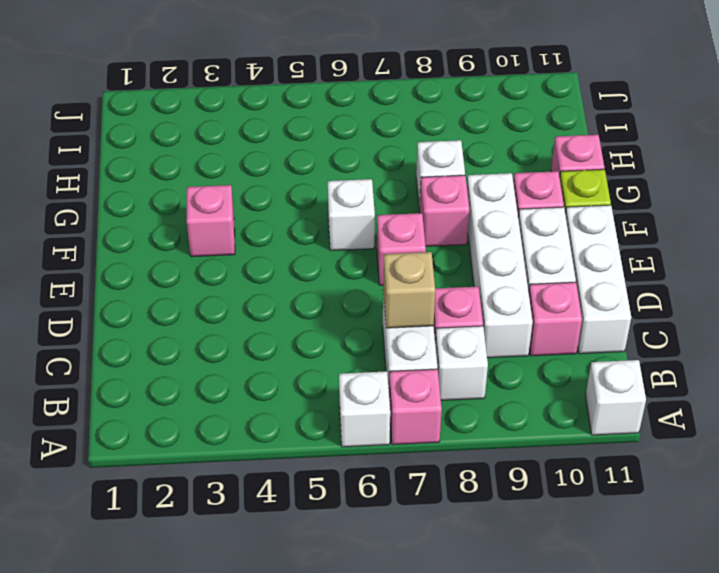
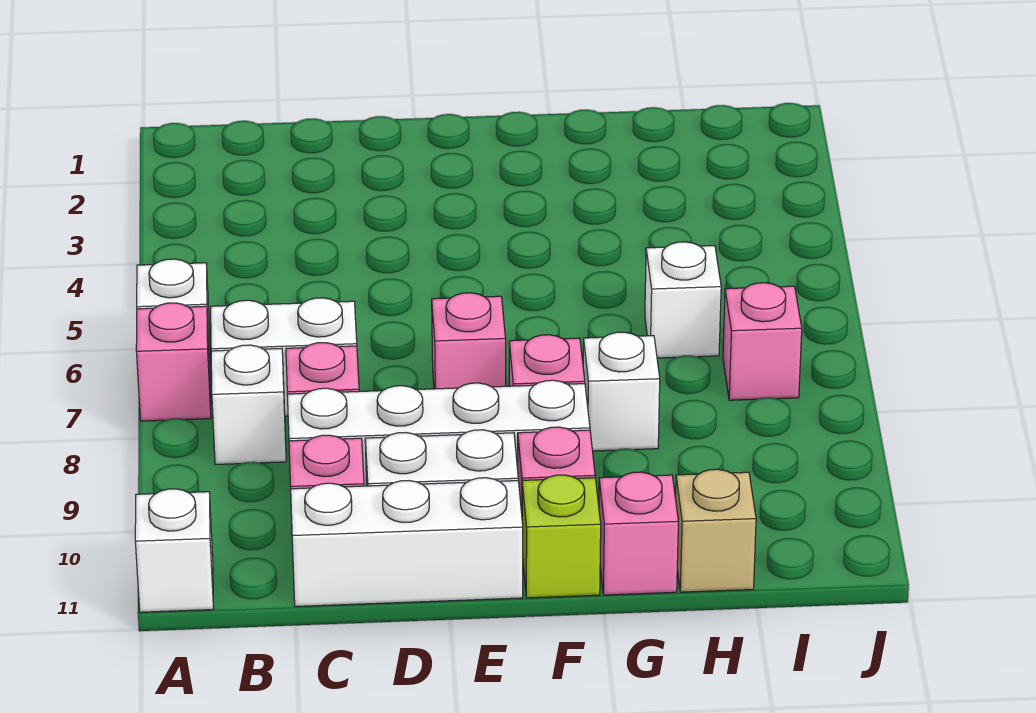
tan 1x1 brick [383,252,435,328] -> tan 1x1 brick moved to [676,469,756,592]
pink 1x1 brick [187,185,235,257] -> pink 1x1 brick moved to [723,283,802,400]
white 1x1 brick [327,179,375,251] -> white 1x1 brick moved to [645,242,721,358]

